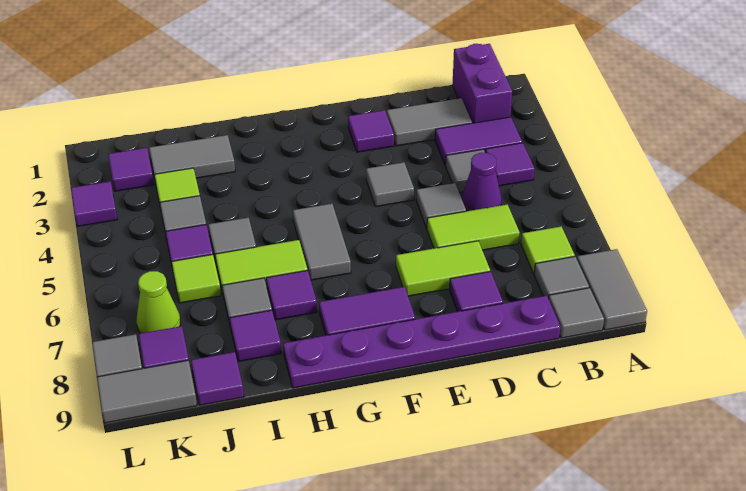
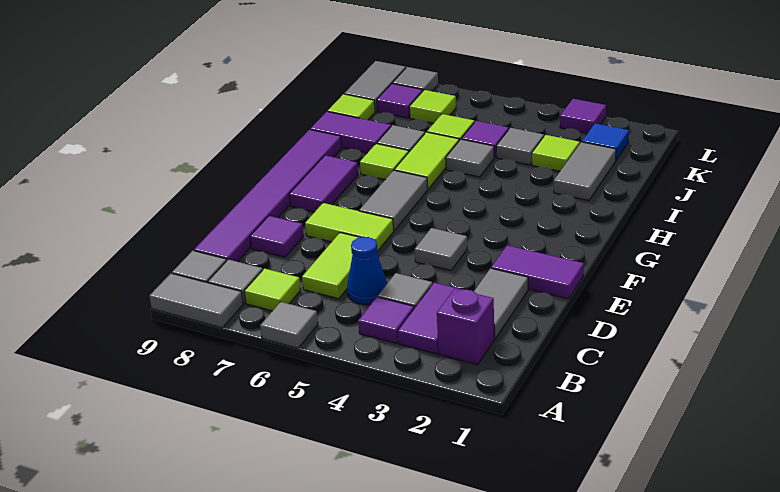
purple 1x2 brick [453,44,512,123] -> purple 1x1 brick [437,289,495,365]
purple 1x1 cone [462,153,502,211] -> blue 1x1 cone [347,237,387,305]
purple 1x6 plate [283,296,560,388] -> purple 1x6 tile [194,129,342,262]
grey 1x1 tile [416,183,466,228] -> grey 1x1 tile moved to [260,302,318,348]
lime 1x2 tile [396,241,490,296] -> lime 1x2 tile turned to [305,203,394,251]
purple 1x1 tile [348,110,394,152] -> purple 1x2 tile [491,245,584,299]
grey 1x2 tile [293,204,351,280] -> grey 1x2 tile turned to [359,170,428,230]
purple 1x1 tile [266,270,317,320] -> lime 1x1 tile [360,144,409,180]
purple 1x1 tile [230,310,281,362] -> purple 1x2 tile [310,112,391,153]
purple 1x1 tile [191,352,244,405] -> lime 1x1 tile [328,94,375,120]
purple 1x1 tile [108,148,154,191] -> blue 1x1 tile [582,123,629,160]
lime 1x1 cone [137,271,180,333] -> lime 1x1 tile [409,90,456,123]

